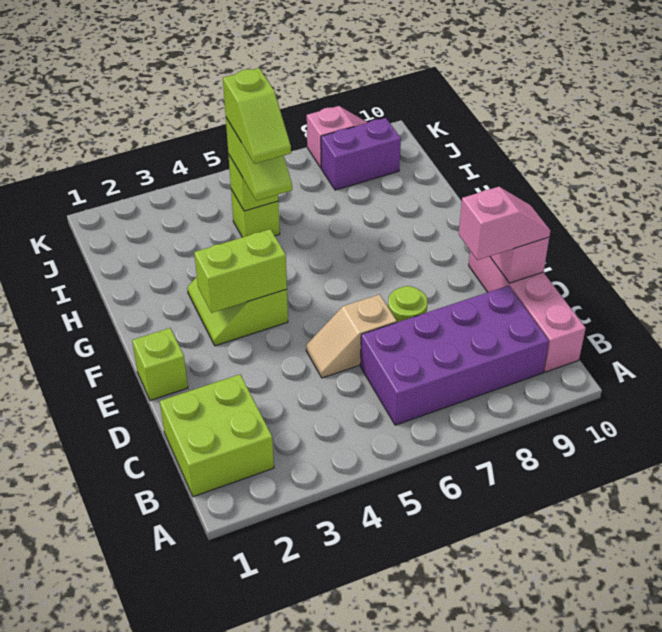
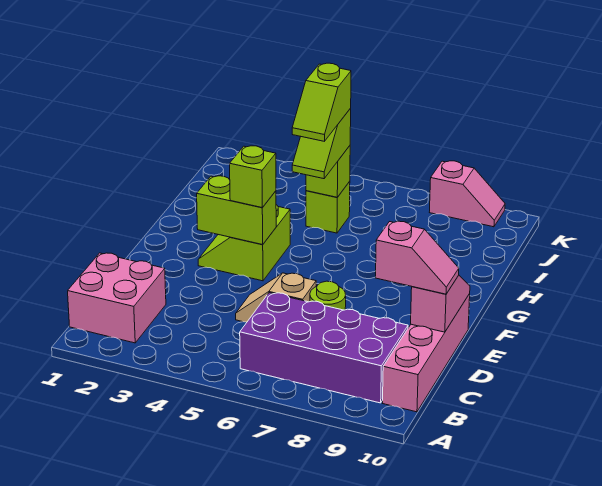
lime 2x2 brick [160,374,274,497] -> pink 2x2 brick [68,253,166,343]
lime 1x1 brick [132,328,188,401] -> lime 1x1 brick moved to [230,146,276,208]
purple 1x2 brick [321,118,401,190] -> none

